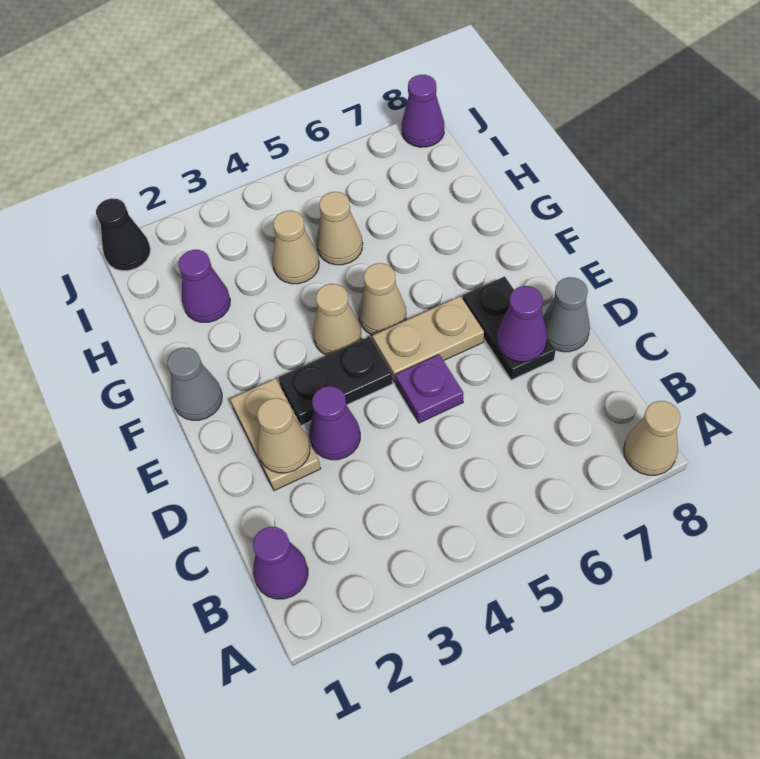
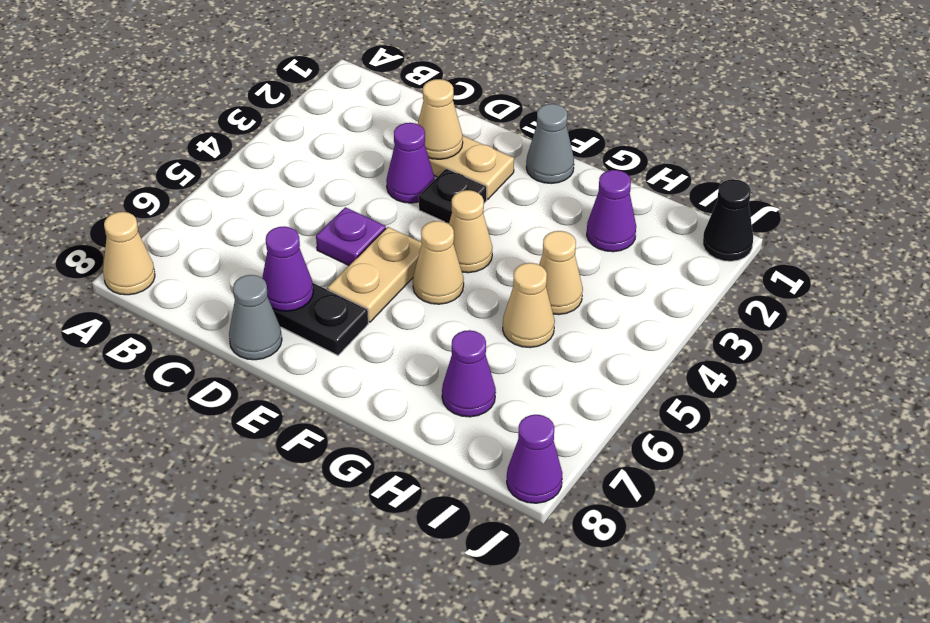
purple 1x1 cone [253,527,308,599] -> purple 1x1 cone moved to [442,330,496,417]
black 1x2 plate [278,337,393,426] -> black 1x1 plate [419,169,487,224]

